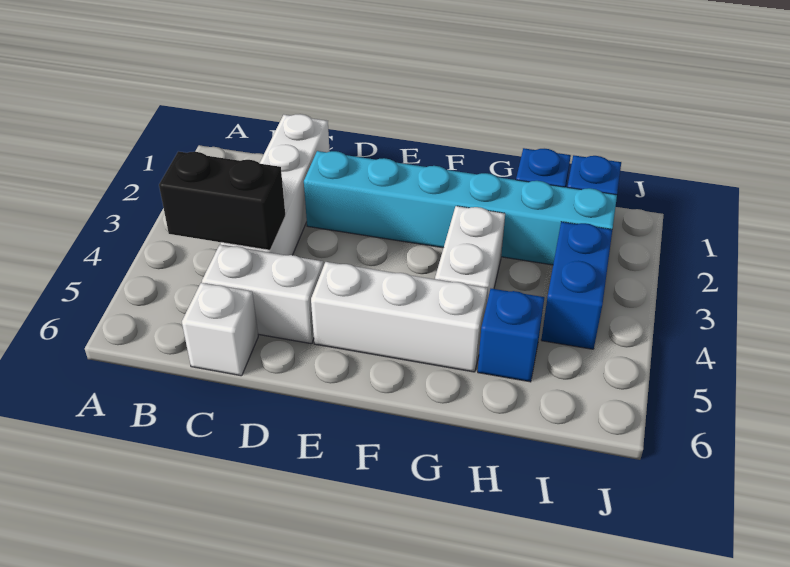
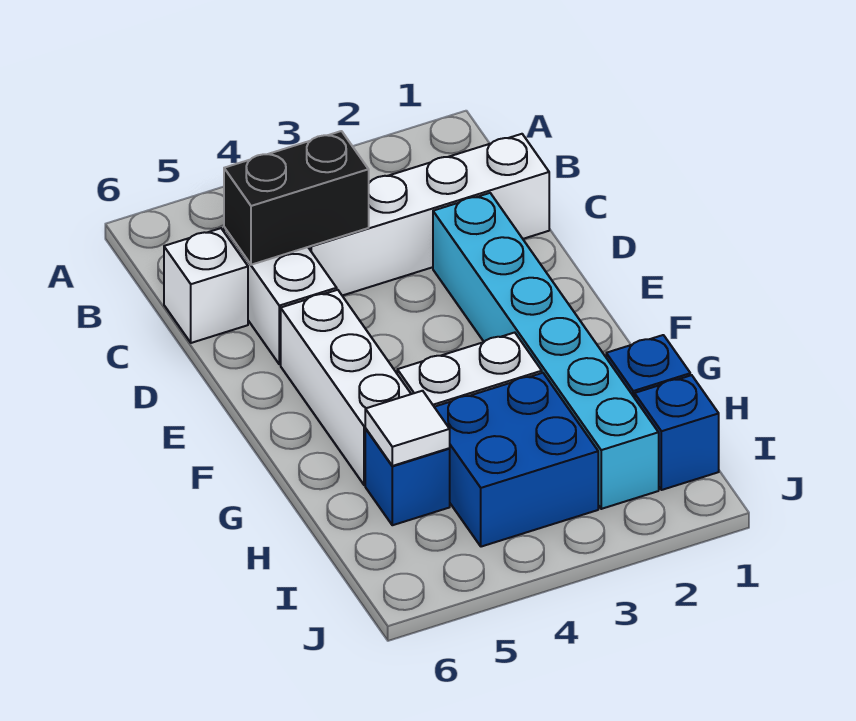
black 1x2 brick [159,151,285,250] -> black 1x2 brick turned to [224,131,369,265]
none -> white 1x1 tile [365,391,450,466]
blue 1x2 brick [541,222,612,349] -> blue 2x2 brick [435,373,598,547]

